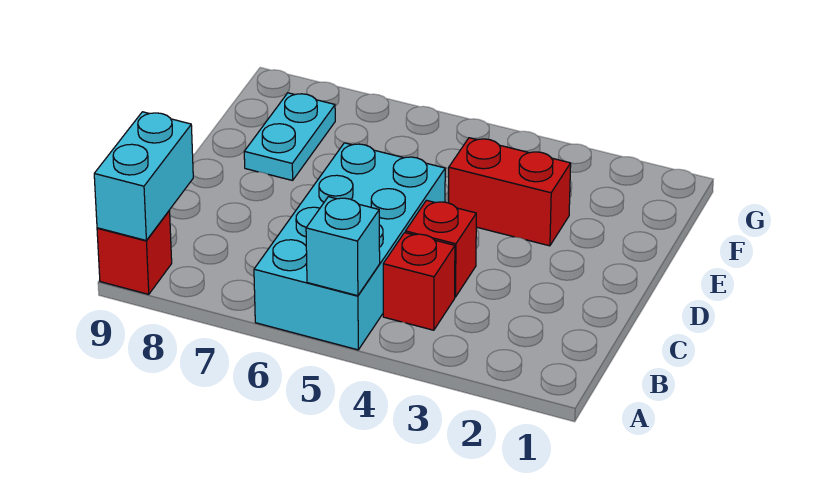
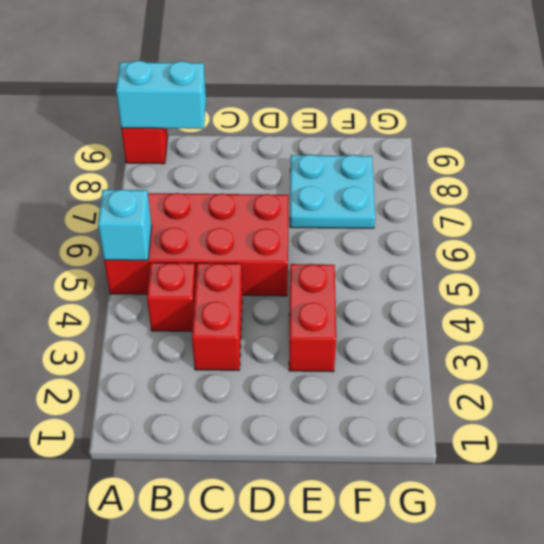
cyan 2x4 brick [254,143,445,350] -> red 2x4 brick [104,193,289,296]
red 1x1 brick [405,200,476,297] -> red 1x2 brick [192,263,242,370]
cyan 1x2 plate [244,93,335,180] -> cyan 2x2 plate [290,155,375,228]

